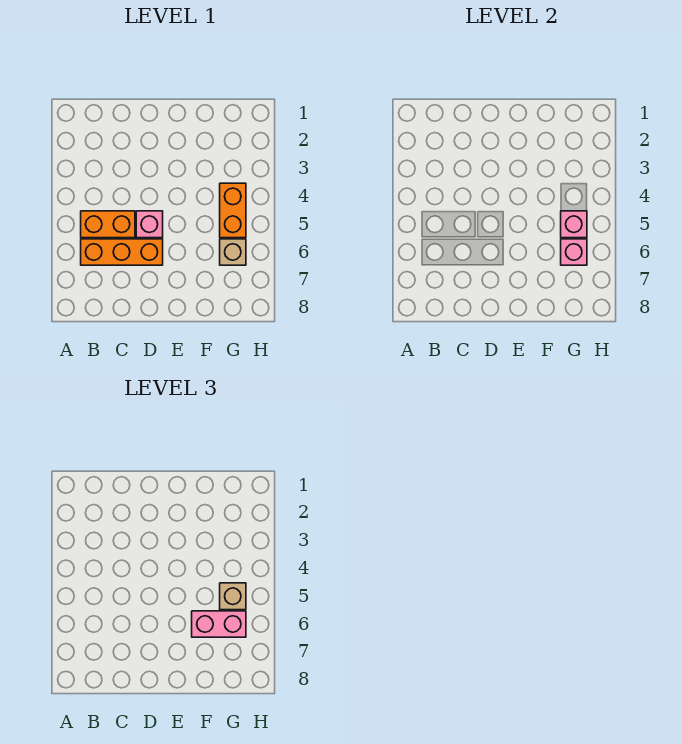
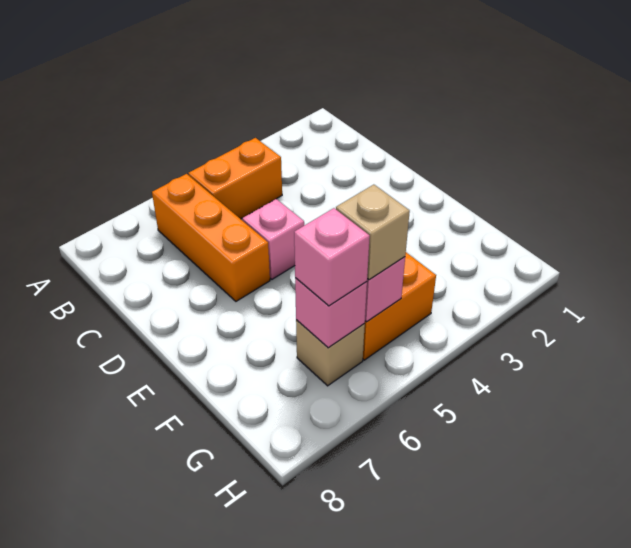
orange 1x2 brick [81,211,135,238] -> orange 1x2 brick turned to [188,138,282,219]
pink 1x2 brick [192,611,246,637] -> pink 1x1 brick [294,208,370,306]

